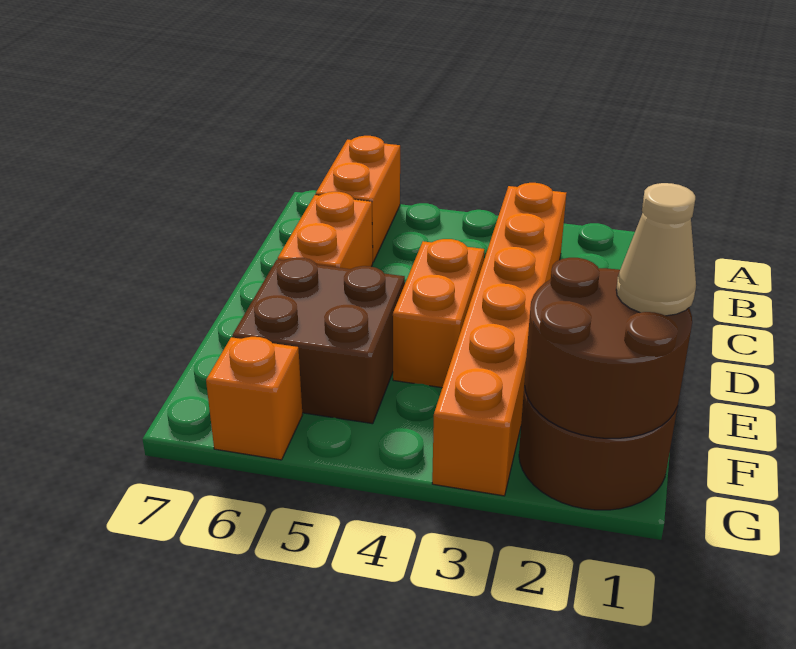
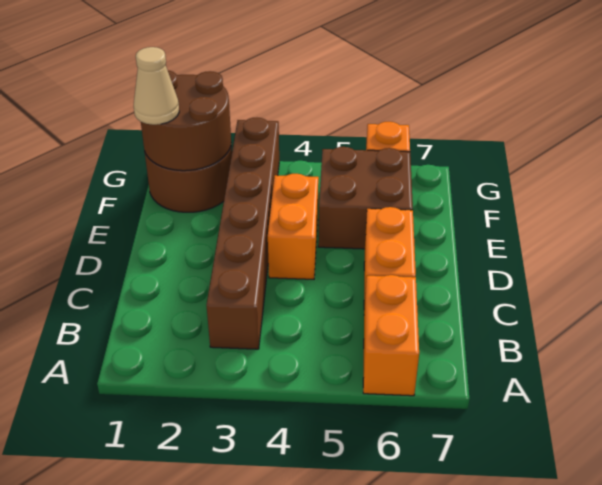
orange 1x6 brick [432,183,566,496] -> brown 1x6 brick [206,118,279,349]

